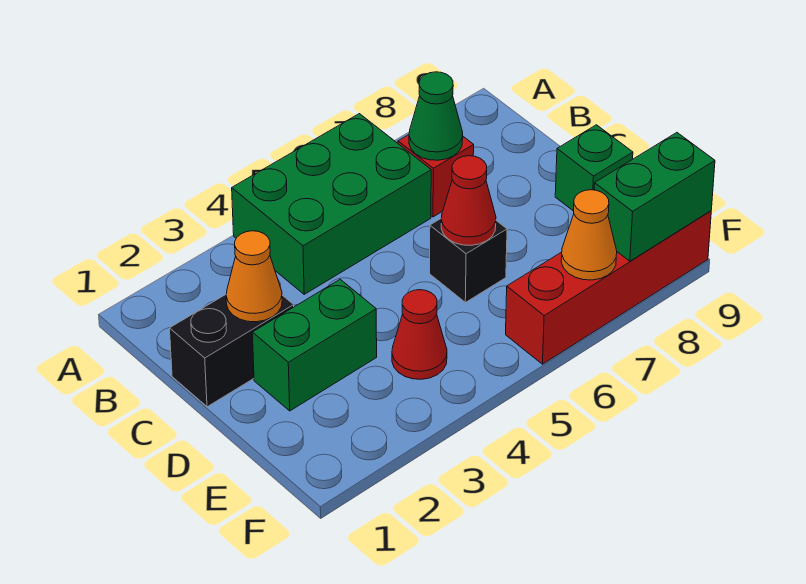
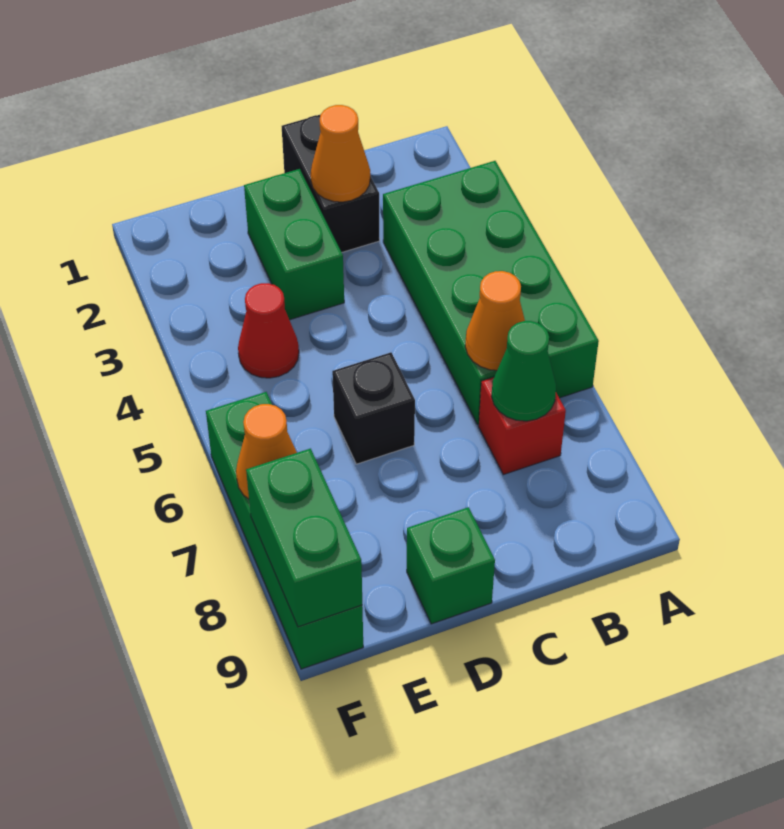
green 2x3 brick [232,114,431,294] -> green 2x4 brick [383,161,599,425]
none -> orange 1x1 cone [465,271,525,370]
red 1x1 cone [441,156,496,245] -> none
red 1x4 brick [506,211,711,364] -> green 1x4 brick [206,392,363,669]

